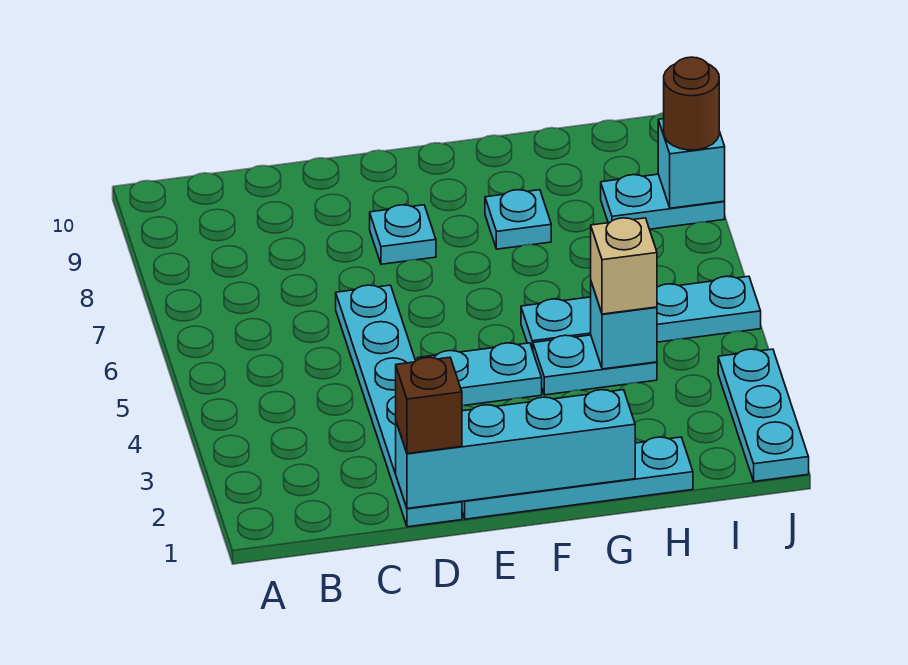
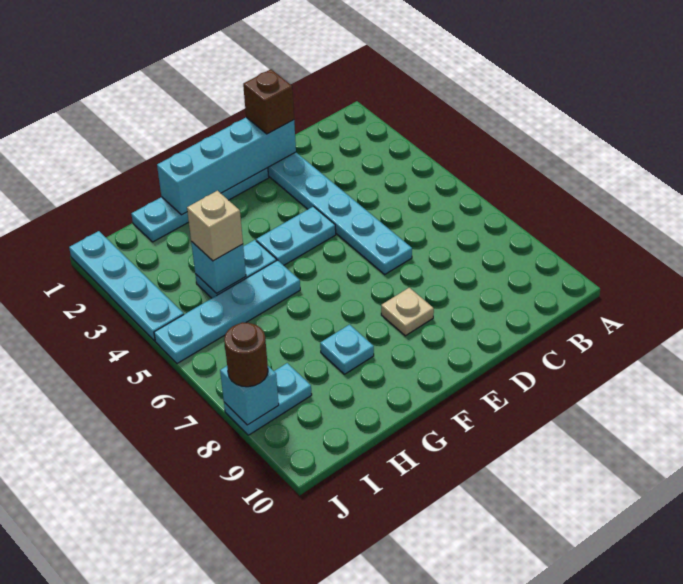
cyan 1x1 plate [370,205,436,264] -> tan 1x1 plate [381,288,434,336]
cyan 1x3 plate [718,349,809,481] -> cyan 1x4 plate [69,231,184,341]

